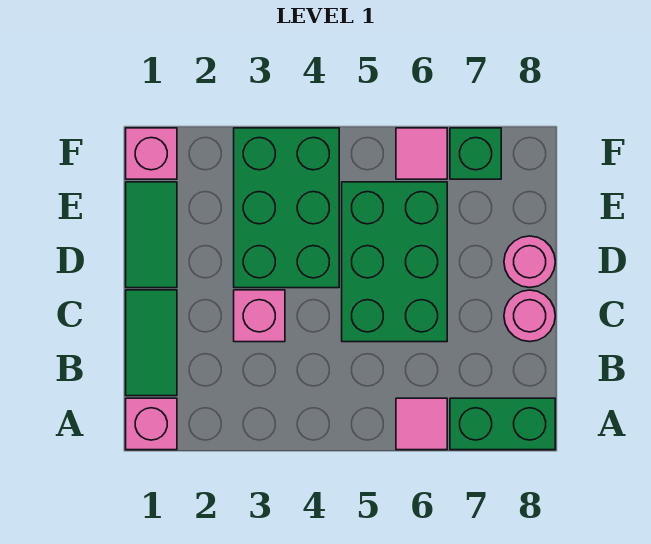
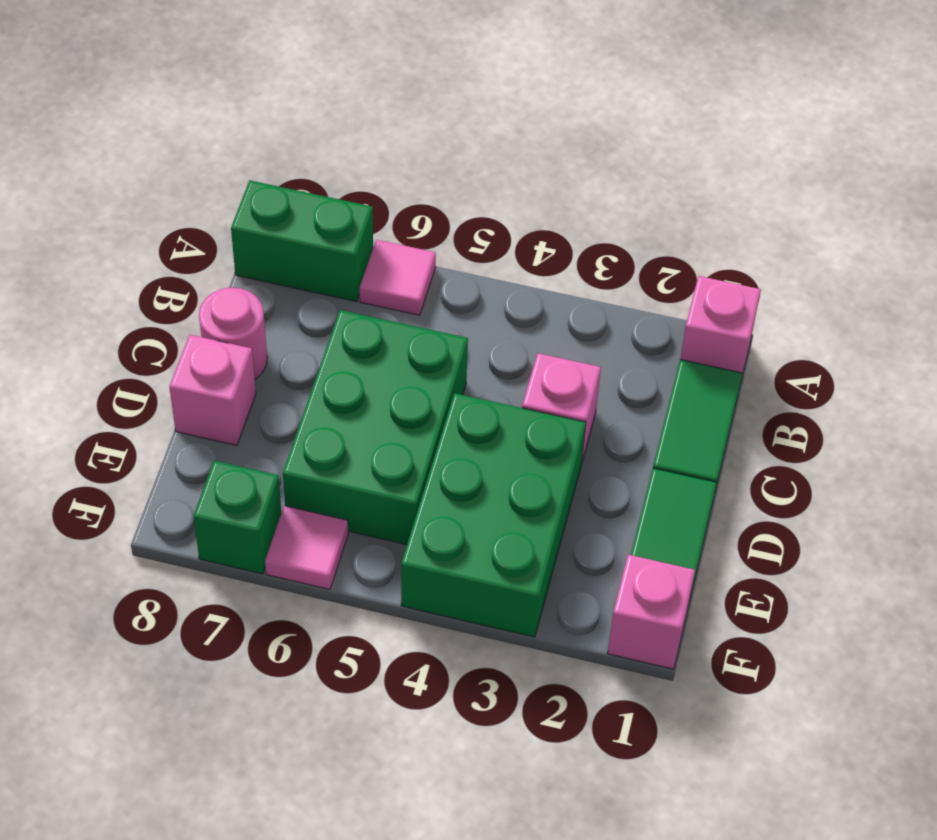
pink 1x1 round brick [504,236,555,288] -> pink 1x1 brick [169,335,256,445]

